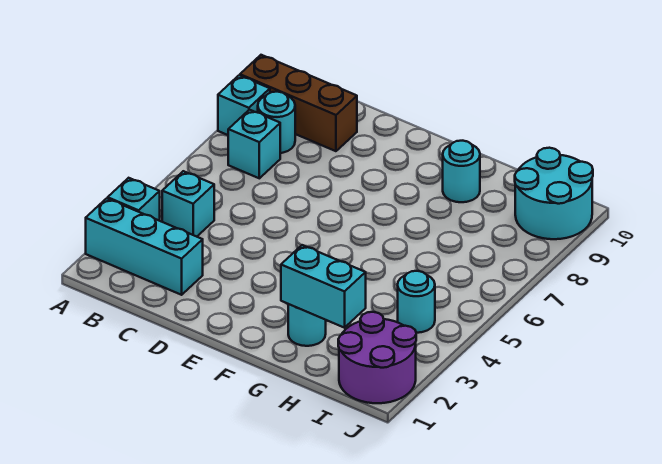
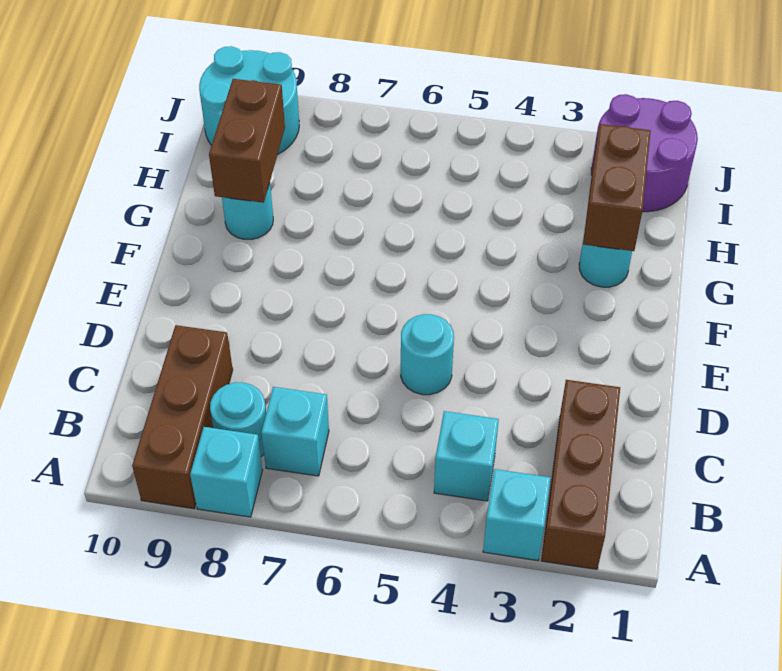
cyan 1x3 brick [86,198,203,295] -> brown 1x3 brick [541,380,620,569]
cyan 1x2 brick [281,245,366,328] -> brown 1x2 brick [583,124,651,251]
none -> brown 1x2 brick [209,79,285,203]
cyan 1x1 round brick [398,271,435,333] -> cyan 1x1 round brick moved to [401,314,454,395]

